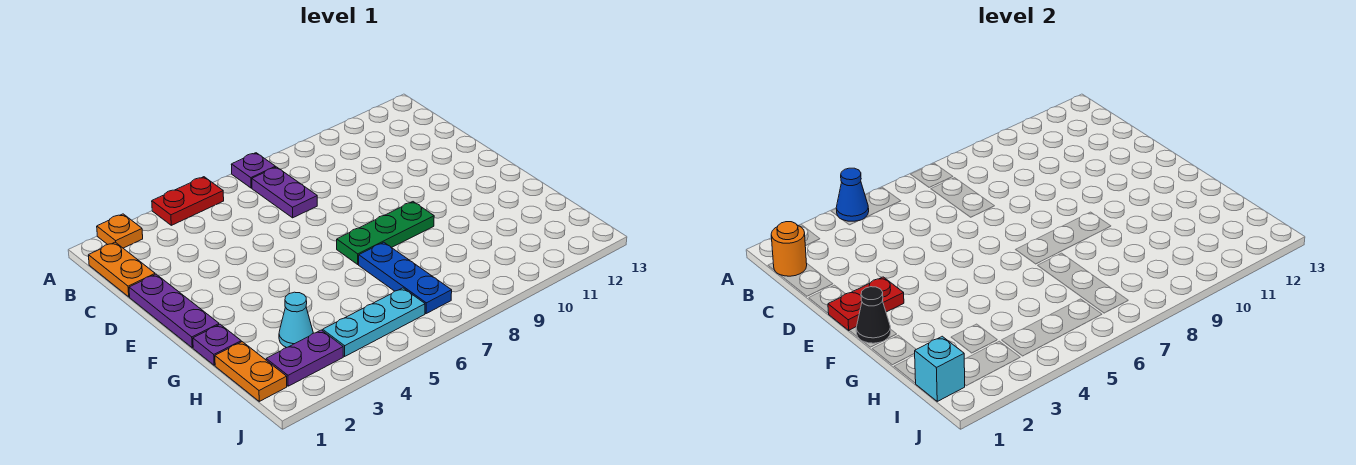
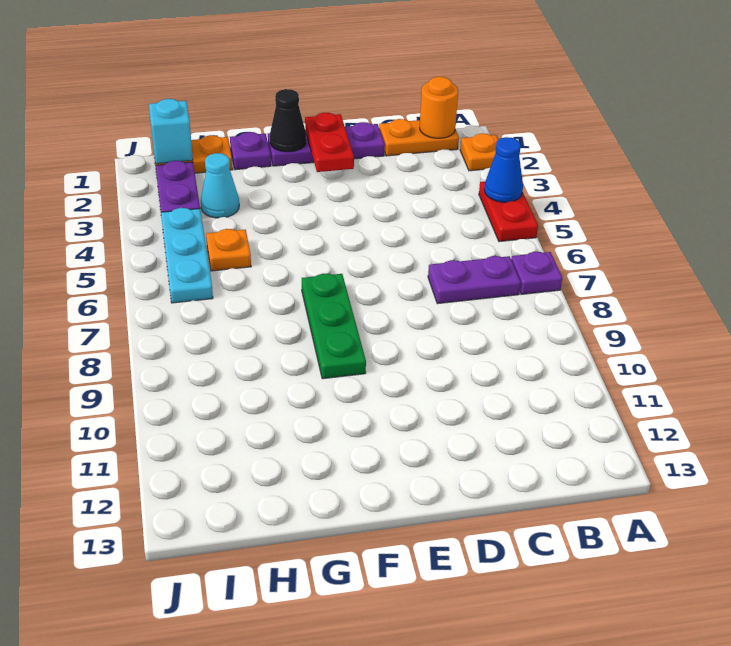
blue 1x3 plate [359,242,452,314] -> none
none -> orange 1x1 plate [206,229,251,271]

